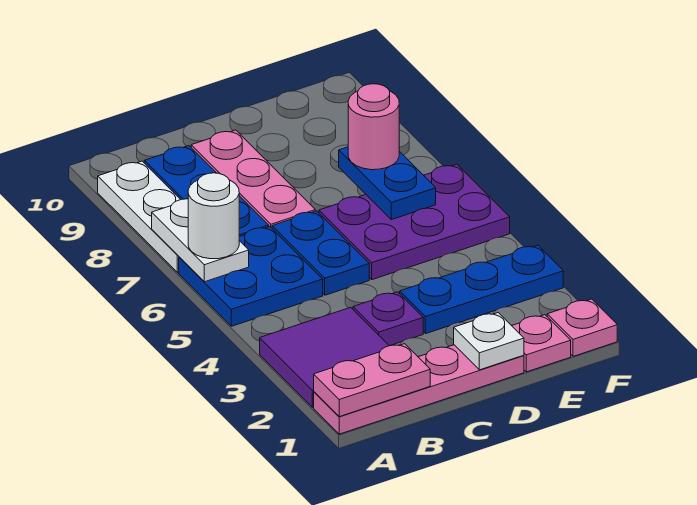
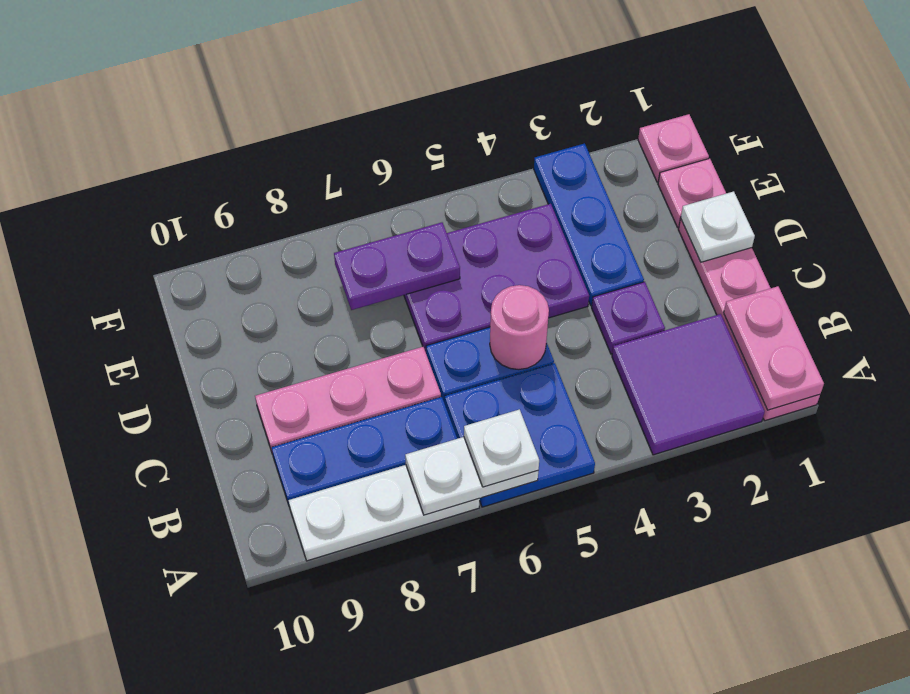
white 1x1 round brick [188,173,239,259] -> white 1x1 plate [464,409,539,487]
purple 2x3 plate [319,164,510,280] -> purple 2x3 plate turned to [404,204,589,352]
blue 1x2 plate [339,147,436,220] -> purple 1x2 plate [334,223,460,310]
pink 1x1 round brick [348,84,399,170] -> pink 1x1 round brick moved to [490,285,549,370]

